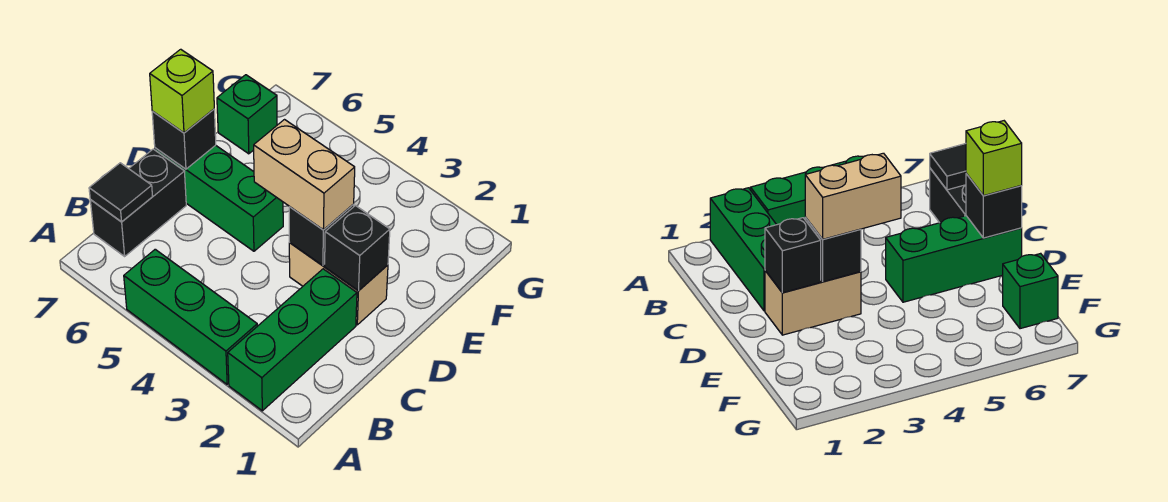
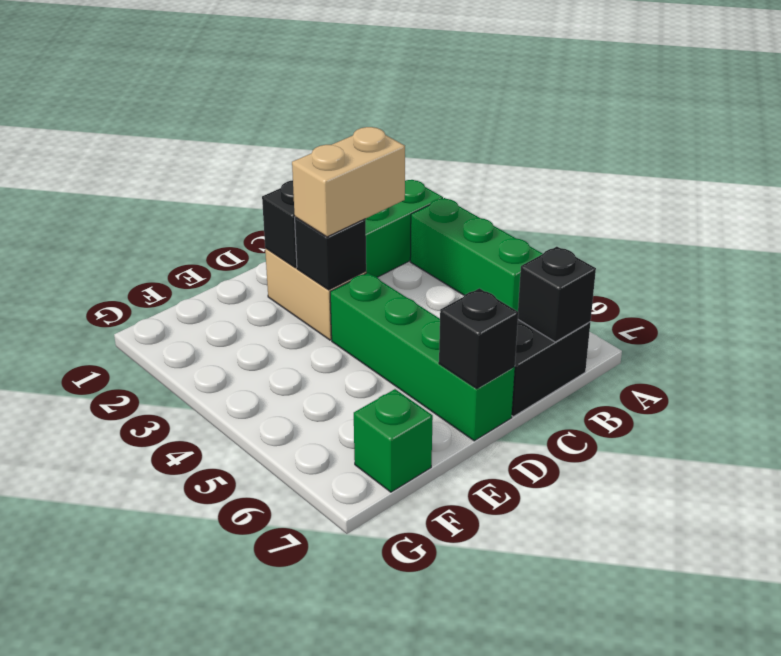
black 1x1 tile [89,163,153,222] -> black 1x1 brick [518,247,596,342]
tan 1x2 brick [254,120,355,230] -> tan 1x2 brick turned to [292,127,405,237]
green 1x3 brick [155,145,283,251] -> green 1x4 brick [330,273,515,441]
lime 1x1 brick [150,49,214,133] -> none

